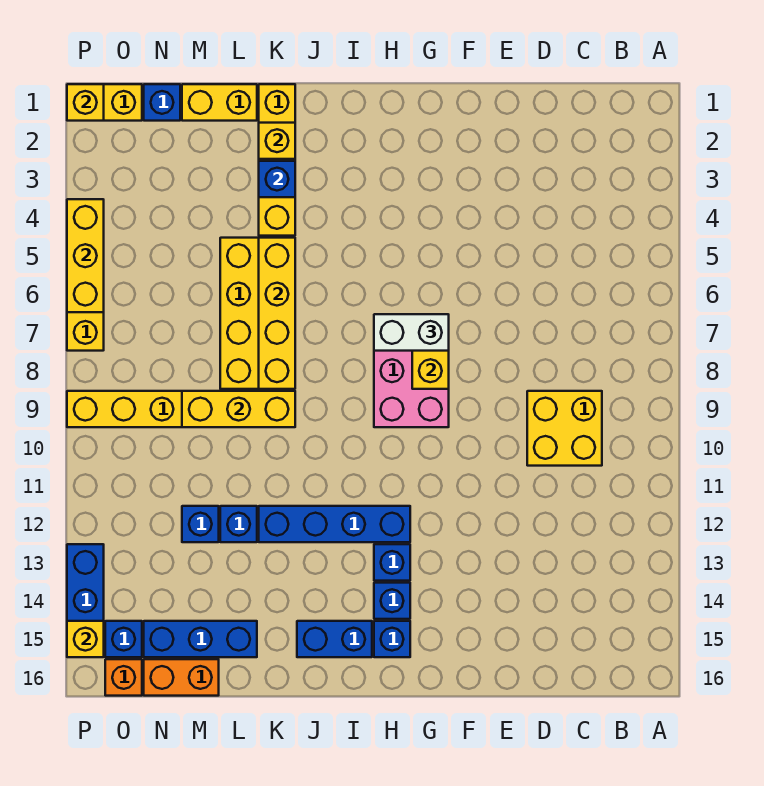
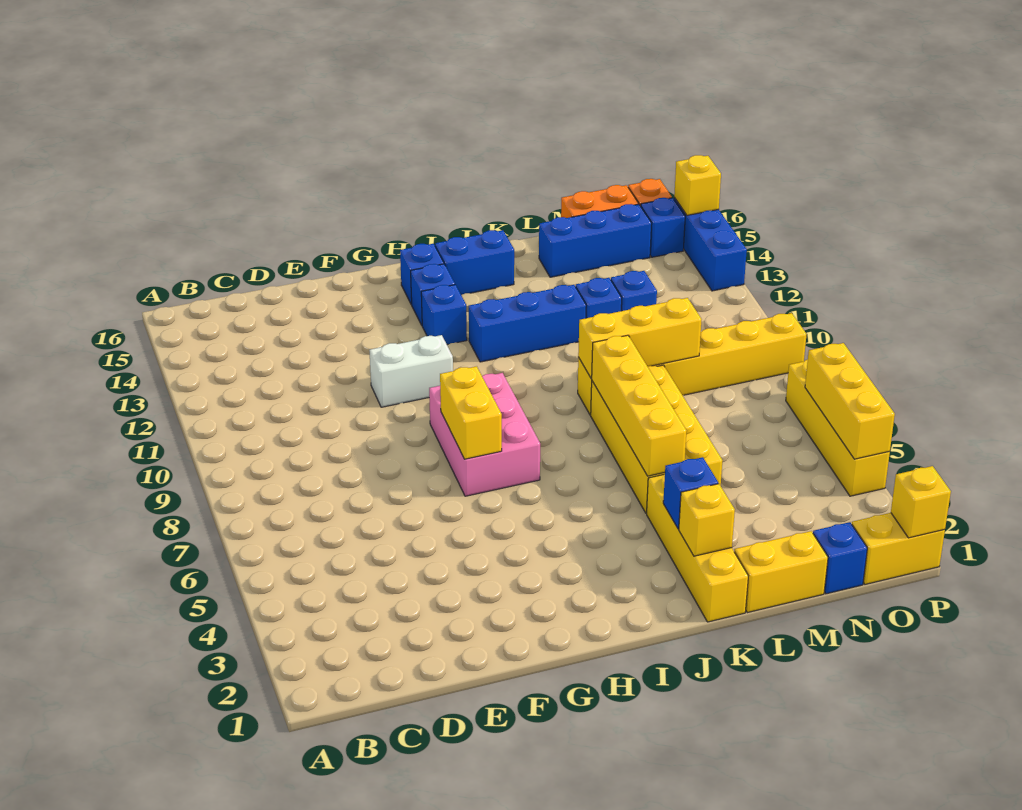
yellow 2x2 brick [527,391,602,466] -> none
white 1x2 brick [374,314,449,351] -> white 1x2 brick moved to [369,335,453,407]
blue 1x4 brick [259,506,410,542] -> blue 1x3 brick [469,285,586,362]

